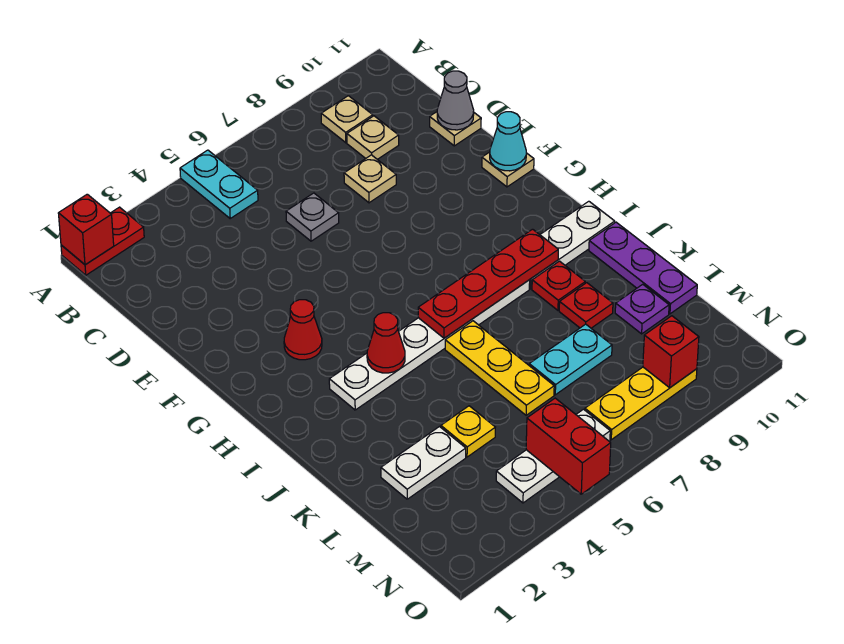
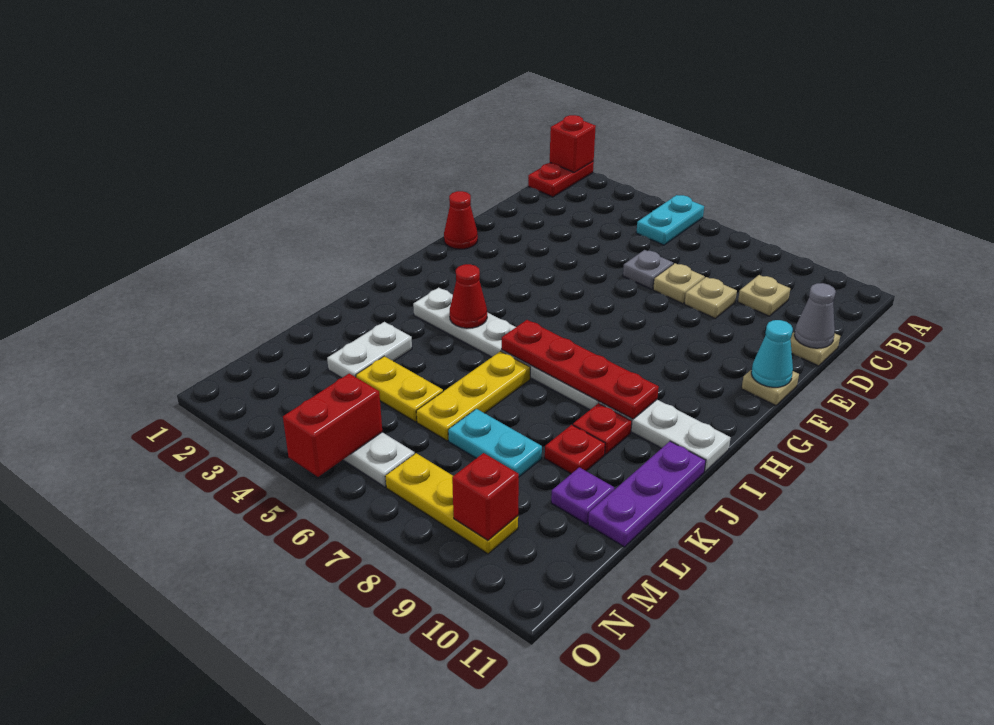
red 1x2 plate [61,207,144,275] -> red 1x2 plate turned to [528,162,594,197]
tan 1x1 plate [321,96,373,143] -> tan 1x1 plate moved to [653,263,705,304]
red 1x1 cone [284,300,322,360] -> red 1x1 cone moved to [444,191,478,249]
white 1x2 plate [381,427,466,499] -> white 1x2 plate turned to [327,322,412,378]
yellow 1x1 plate [441,406,495,457] -> yellow 1x2 plate [356,356,443,422]

